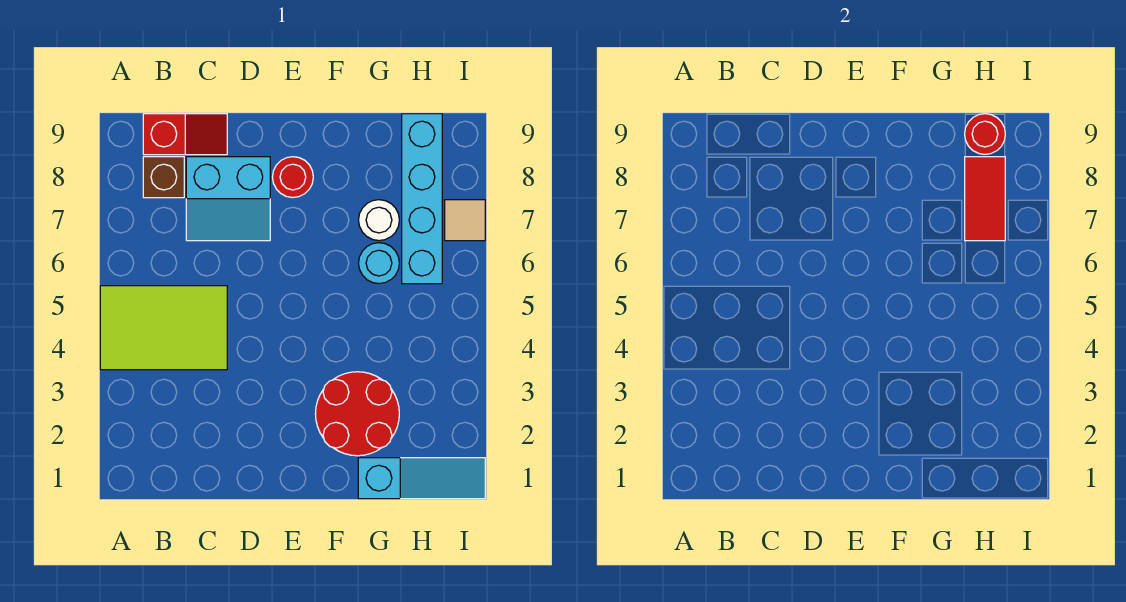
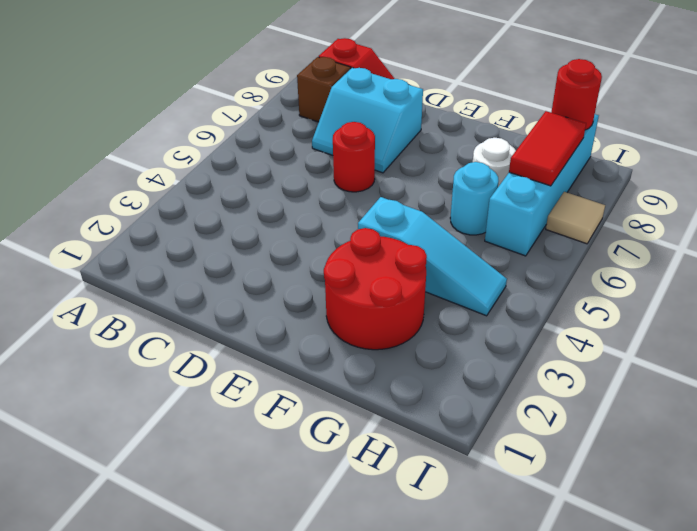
lime 2x3 tile [100,286,227,370] -> none
red 1x1 round brick [273,157,313,198] -> red 1x1 round brick moved to [333,122,375,192]
cyan 1x3 slope [358,458,485,499] -> cyan 1x3 slope moved to [358,197,507,316]

